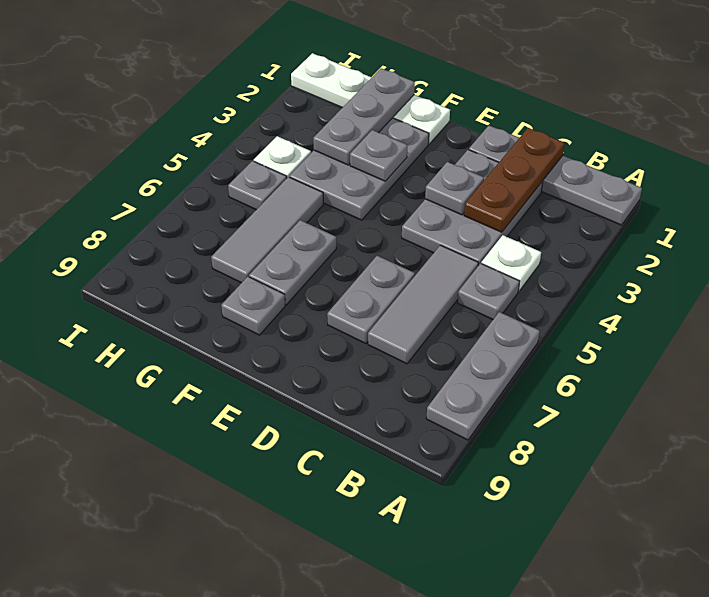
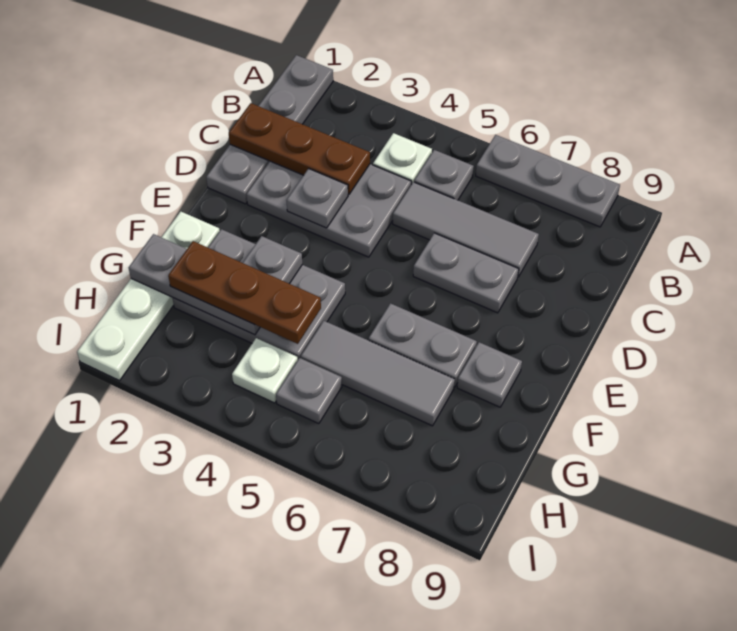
none -> brown 1x3 plate [168,241,321,344]

